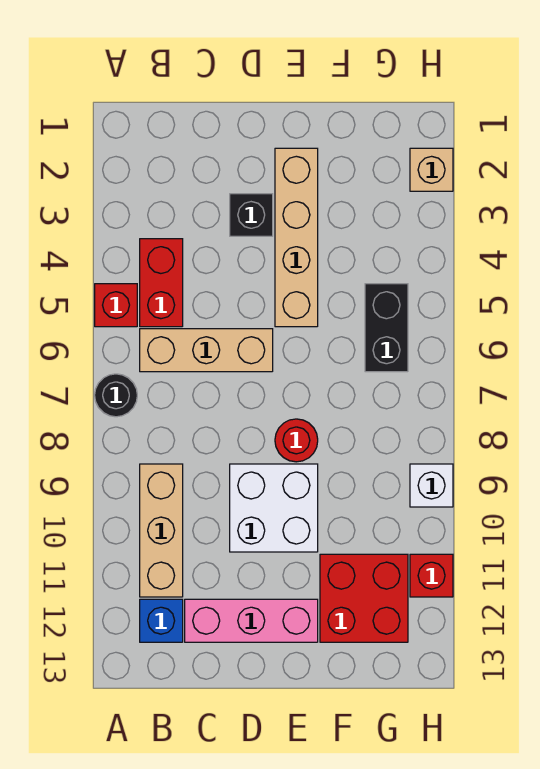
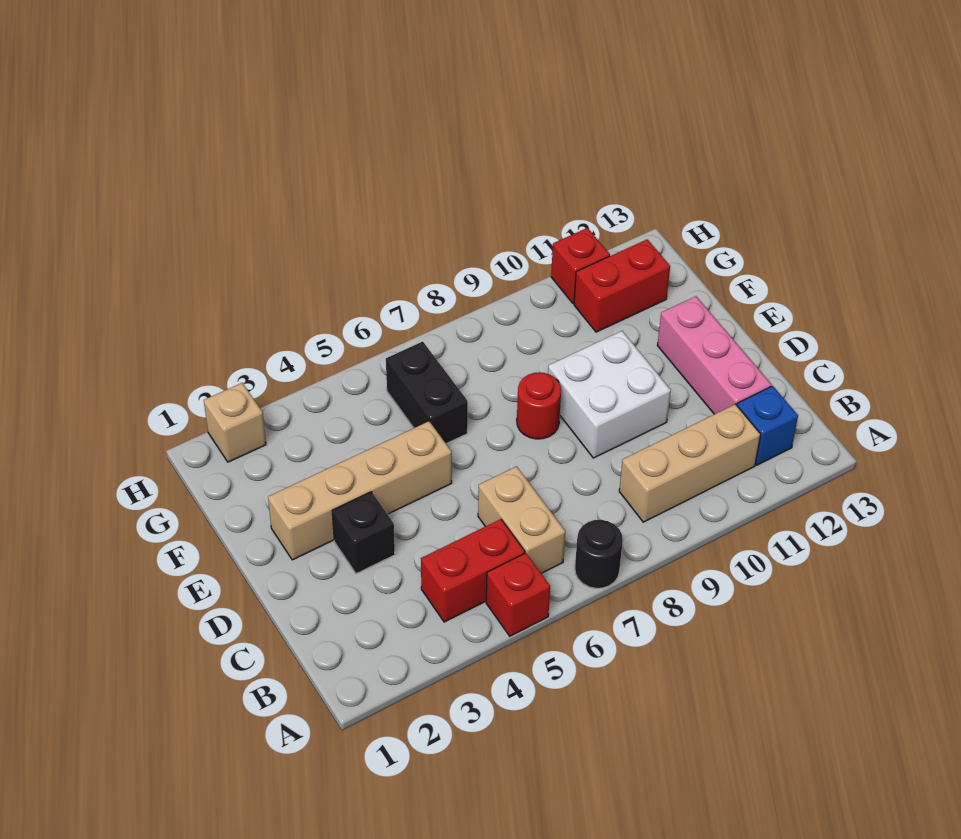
tan 1x3 brick [140,329,273,372] -> tan 1x2 brick [478,466,565,573]
red 2x2 brick [320,554,408,642] -> red 1x2 brick [574,239,670,332]
black 1x2 brick [365,284,408,372] -> black 1x2 brick turned to [386,341,468,444]
white 1x1 brick [410,464,453,507] -> none

